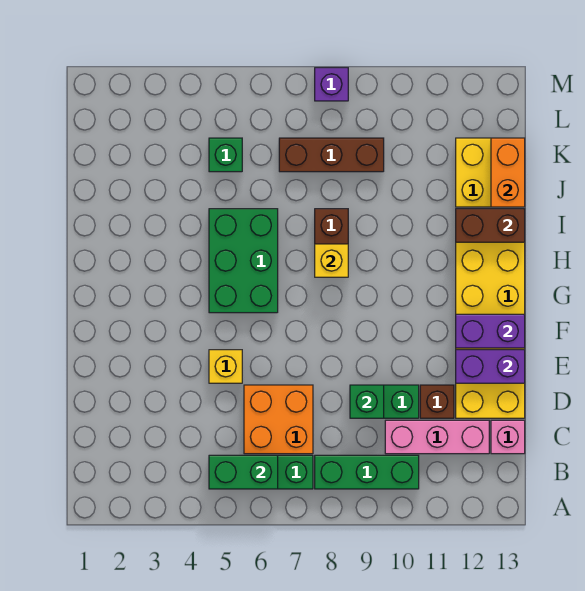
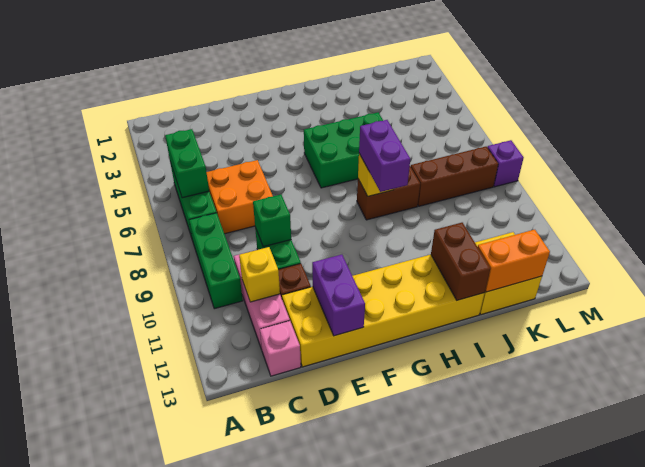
yellow 1x1 brick [209,350,242,383] -> yellow 1x1 brick moved to [239,247,280,302]
purple 1x2 brick [456,314,525,348] -> purple 1x2 brick moved to [359,120,410,192]
green 1x1 brick [209,138,242,172] -> none
brown 1x3 brick [279,138,384,172] -> brown 1x3 brick turned to [411,147,498,206]

